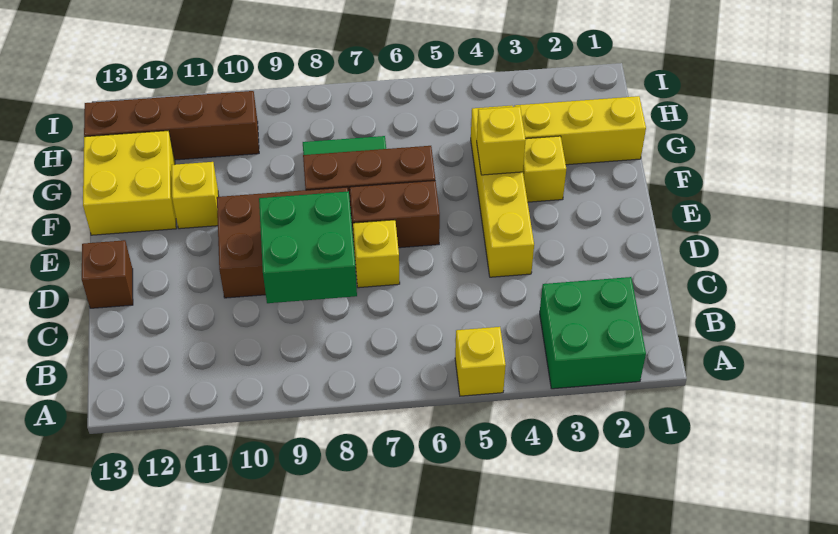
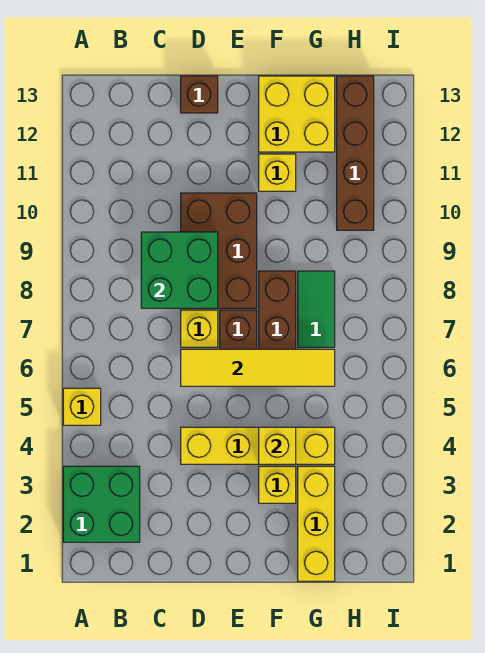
none -> yellow 1x4 tile [181,349,335,386]

